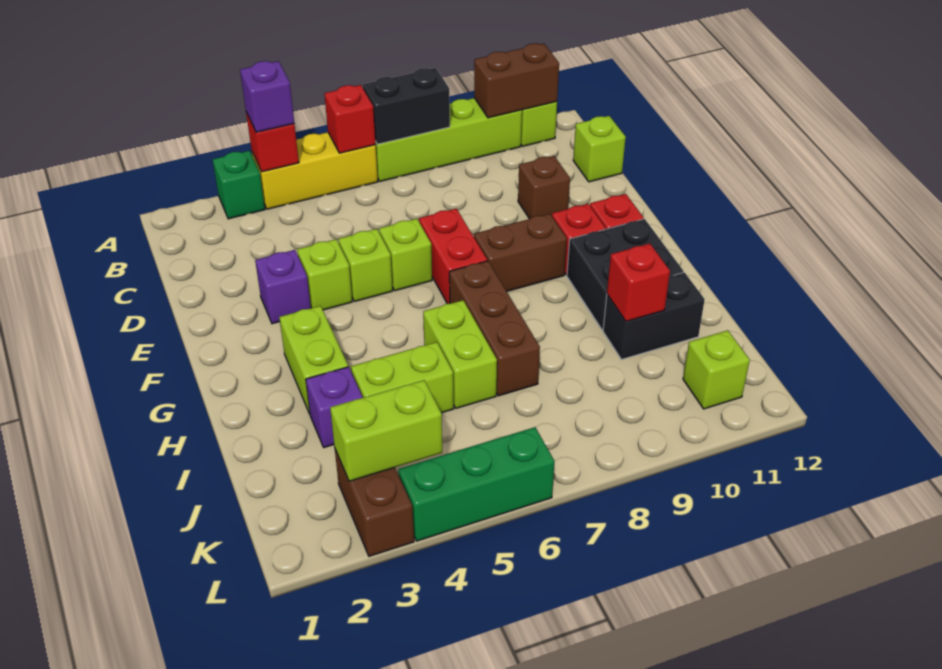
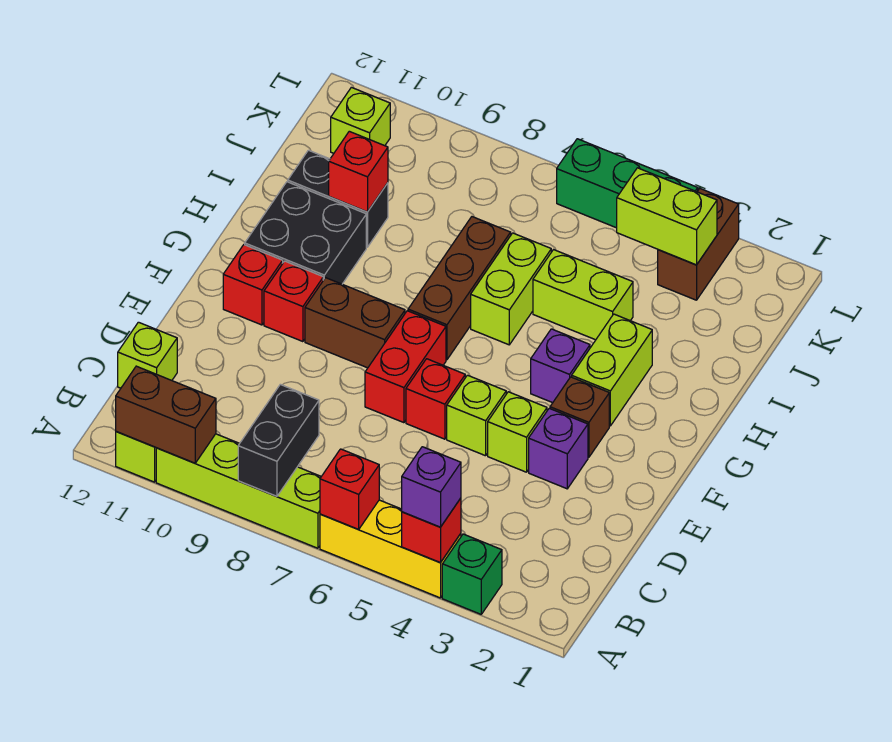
black 1x2 brick [363,68,450,144] -> black 1x2 brick turned to [238,384,319,496]
brown 1x1 brick [518,156,570,219] -> brown 1x1 brick moved to [550,377,609,457]
lime 1x1 brick [379,219,432,291] -> red 1x1 brick [406,359,465,439]
purple 1x1 brick [306,367,363,448] -> purple 1x1 brick moved to [531,329,590,403]

